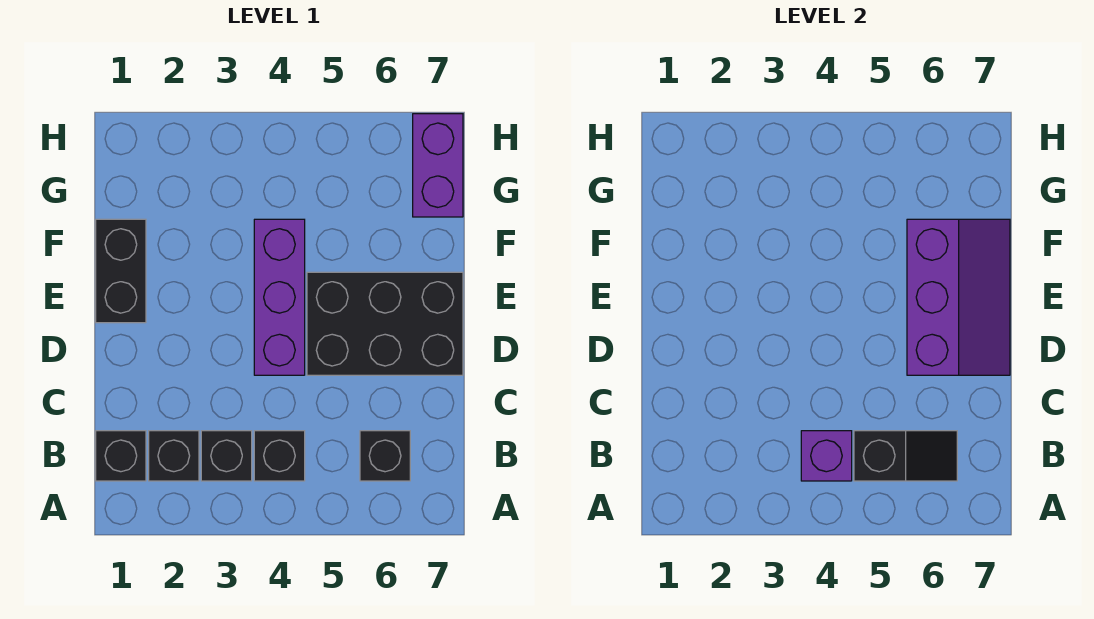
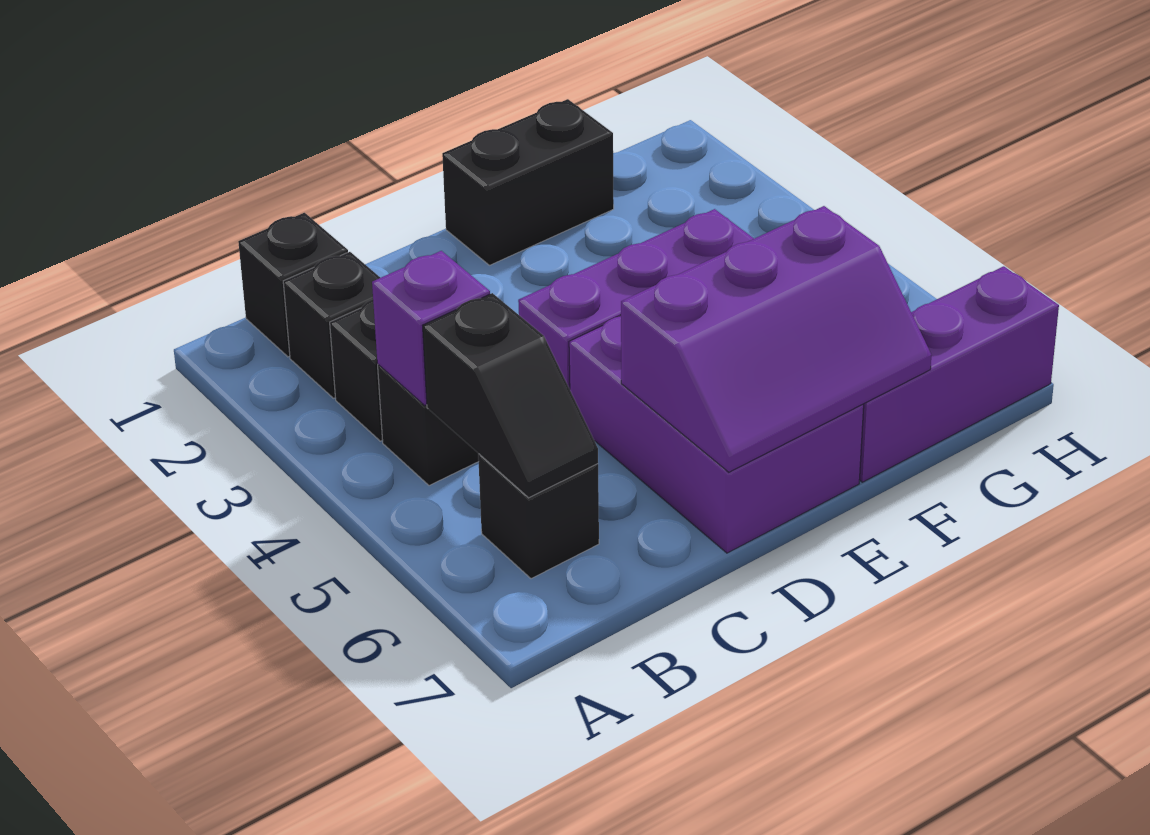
black 2x3 brick [307,272,463,375] -> purple 2x3 brick [569,316,864,553]
purple 1x2 brick [413,114,463,217] -> purple 1x3 brick [859,266,1059,482]

